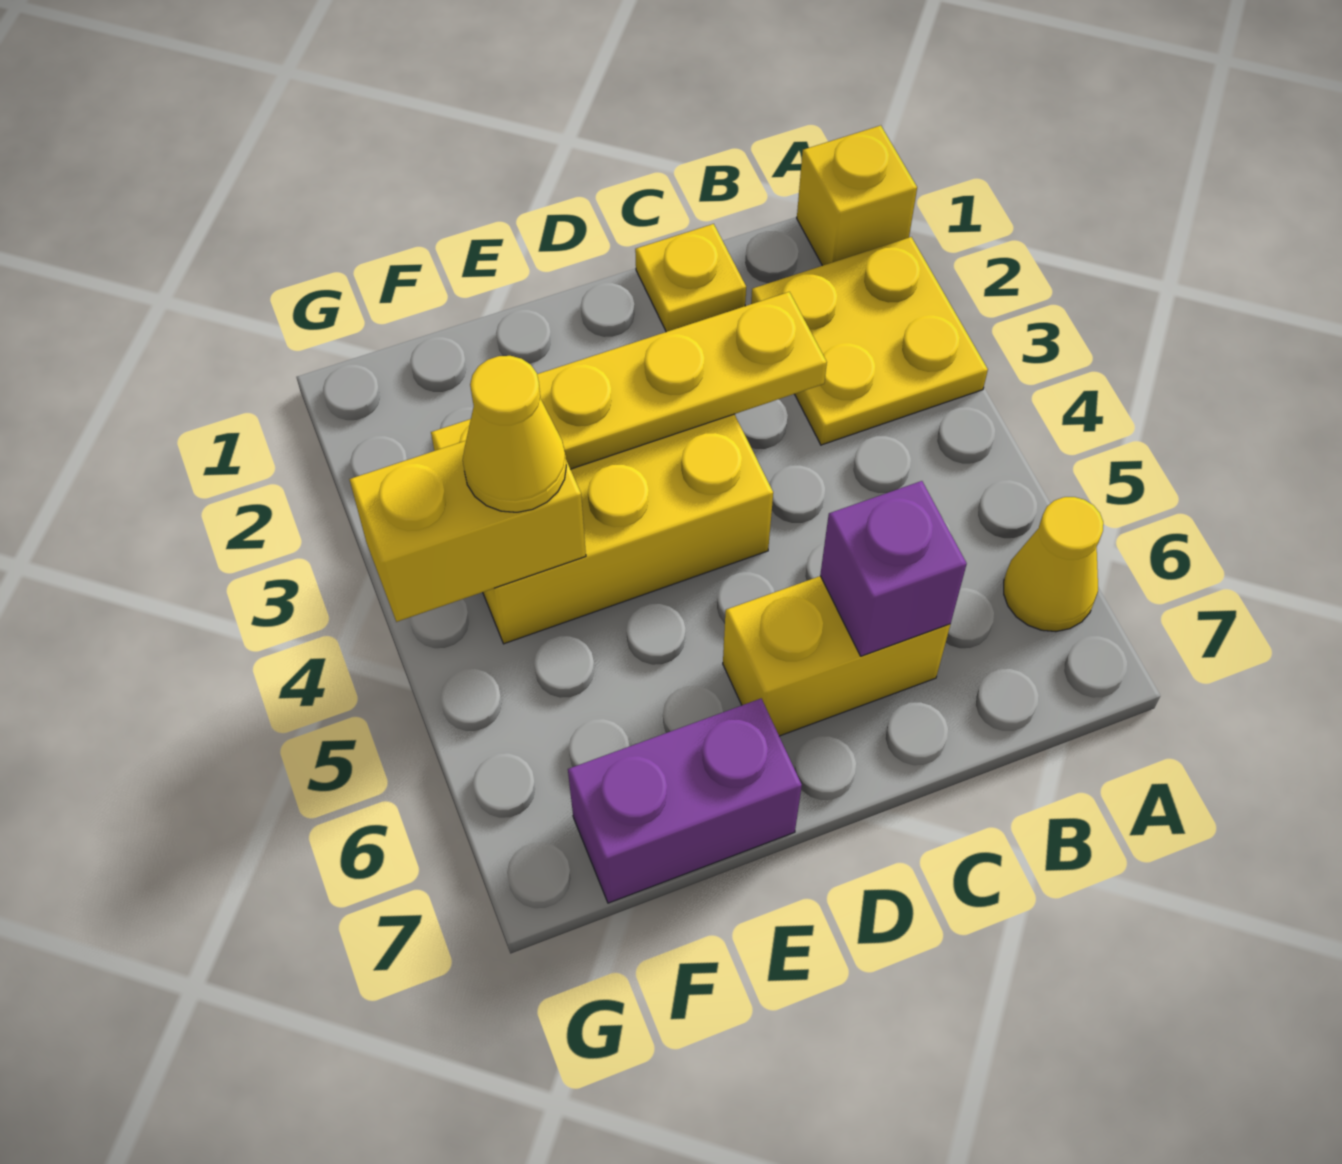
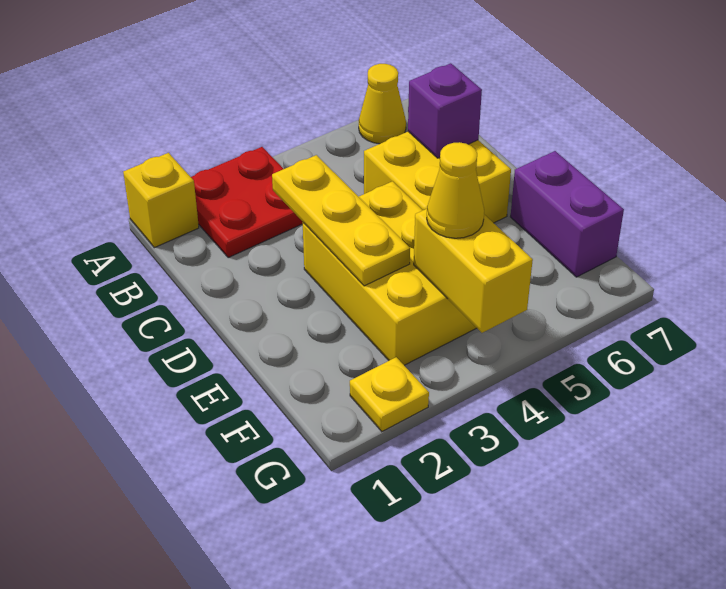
yellow 2x2 plate [751,237,988,445] -> red 2x2 plate [191,147,303,258]
yellow 1x1 plate [635,224,746,332] -> yellow 1x1 plate moved to [350,357,429,431]
yellow 1x2 brick [723,576,950,736] -> yellow 2x2 brick [364,132,511,223]

